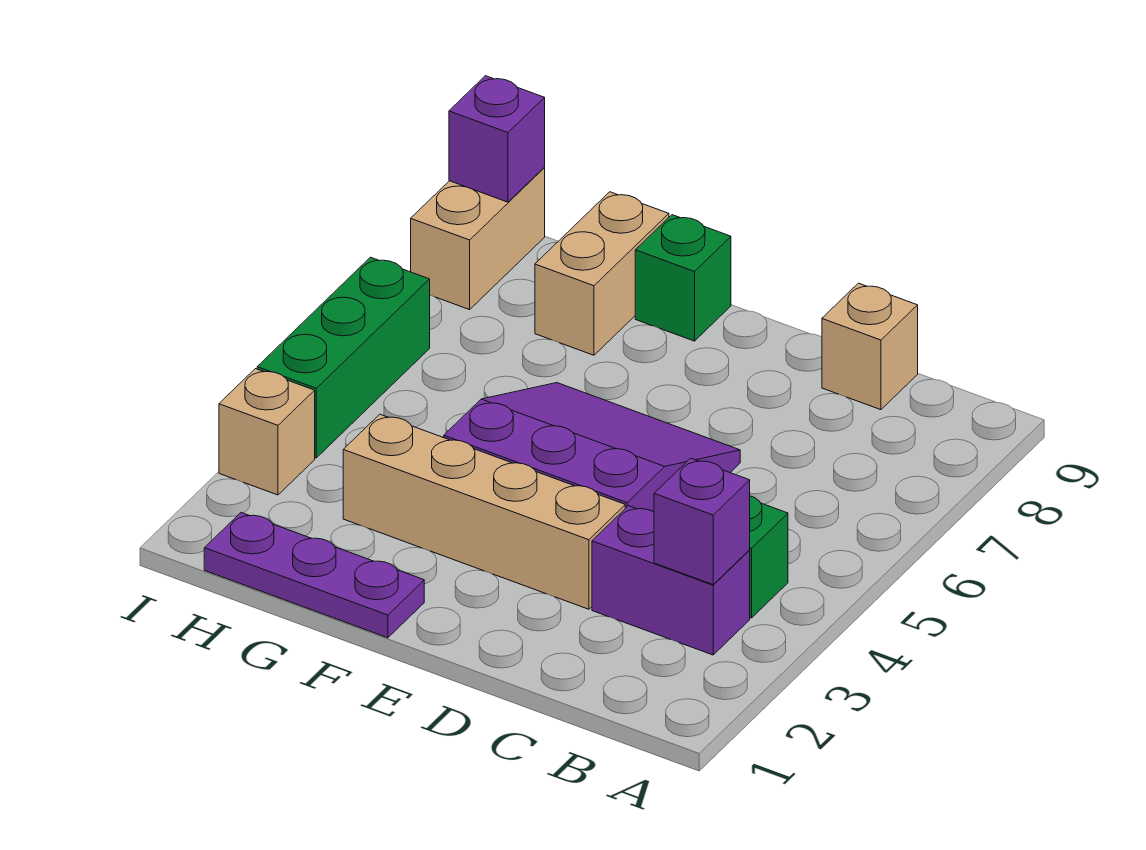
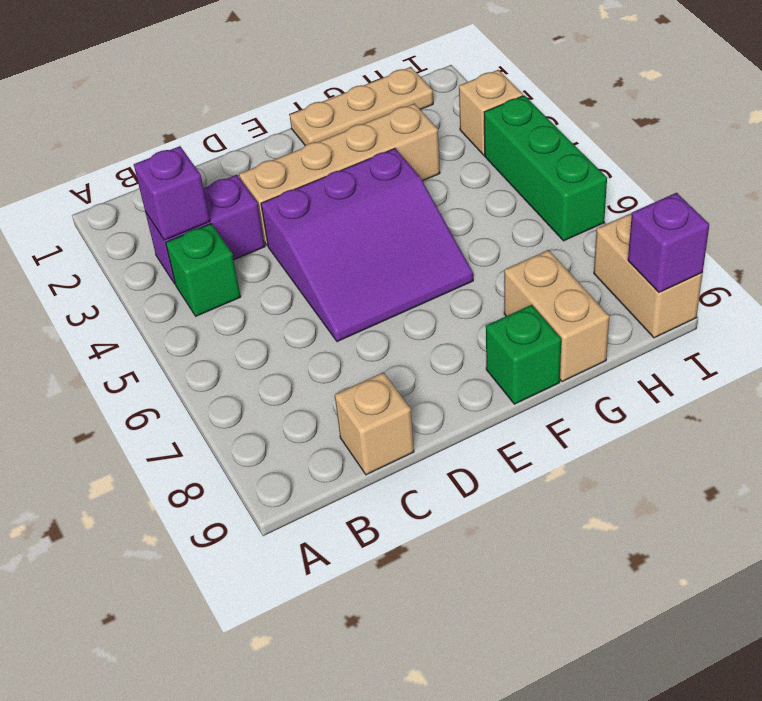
purple 1x3 plate [204,513,424,638] -> tan 1x3 plate [290,67,433,146]

